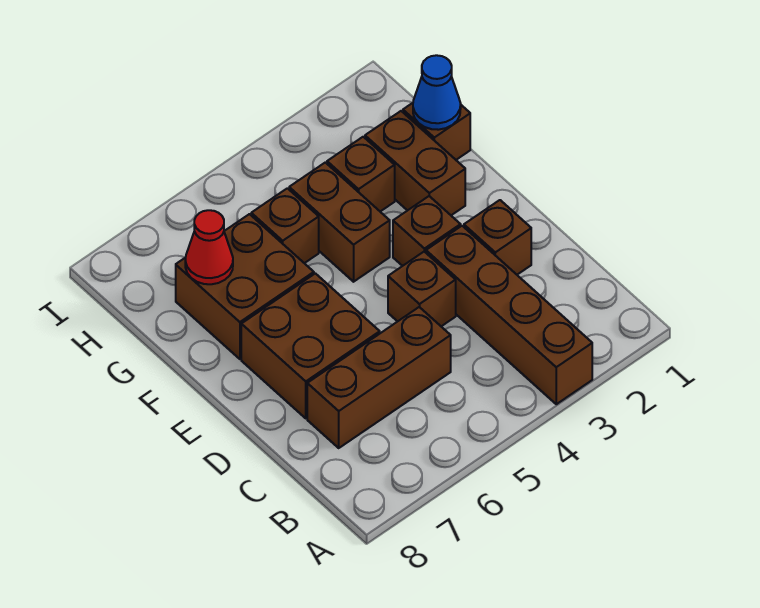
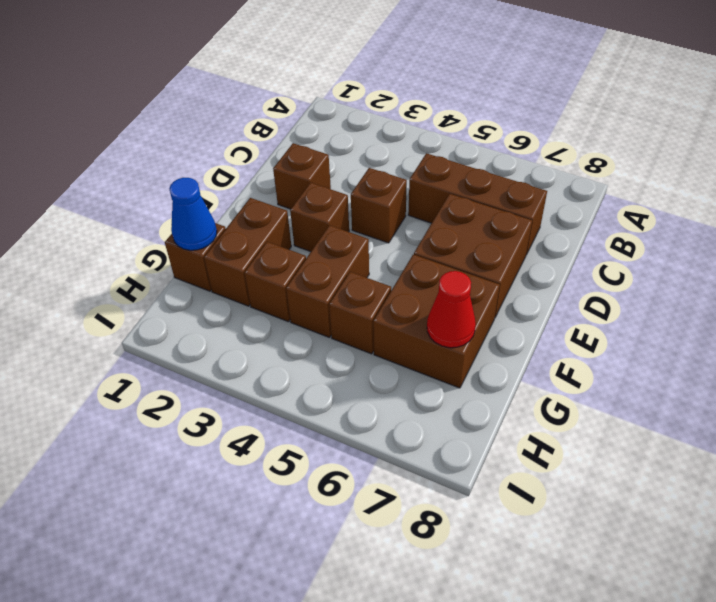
brown 1x4 brick [426,226,592,404] -> none

